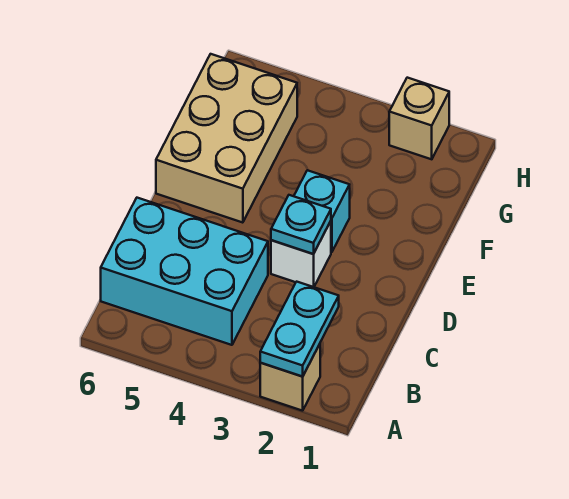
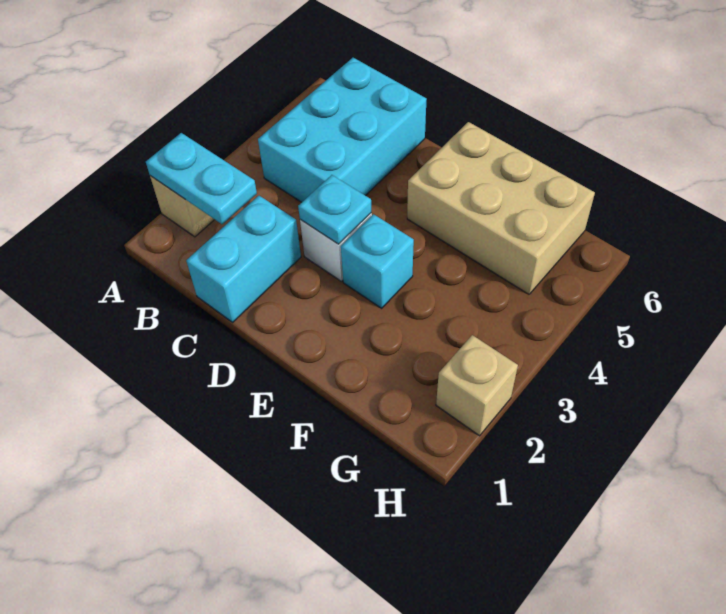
none -> cyan 1x2 brick [186,196,301,322]

